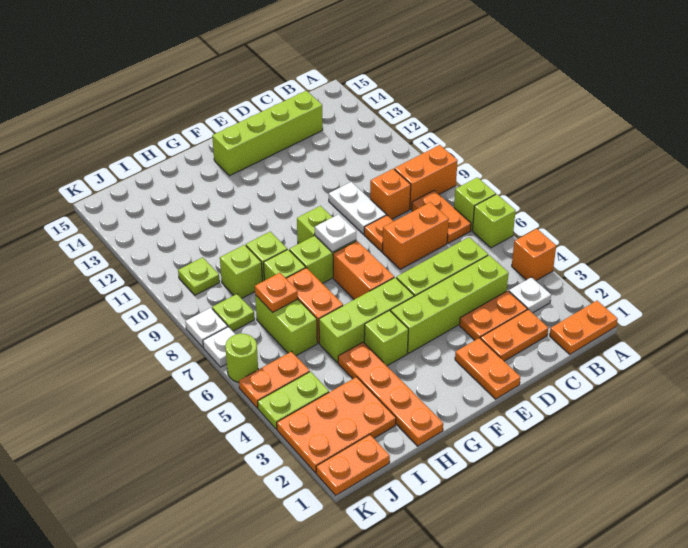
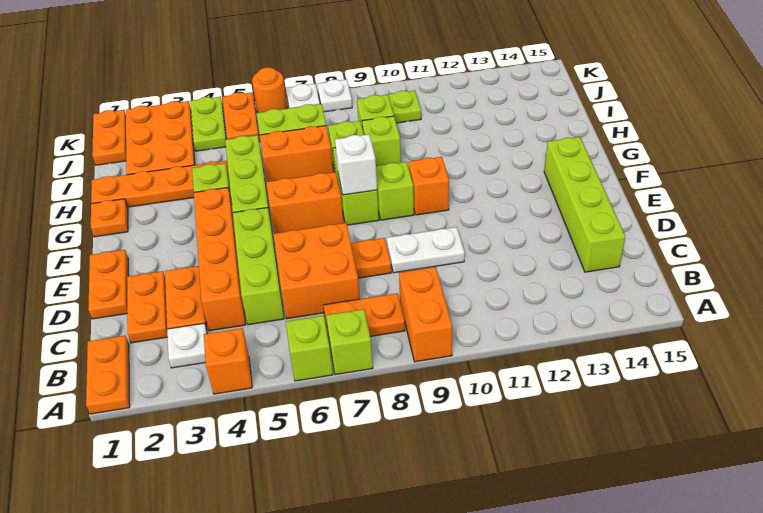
lime 1x4 brick [391,255,509,353] -> orange 1x4 brick [194,188,246,331]
orange 1x2 brick [383,202,449,269] -> orange 2x2 brick [273,223,360,319]
orange 1x1 brick [370,169,411,219] -> orange 1x1 brick moved to [409,157,449,215]
orange 1x2 plate [455,338,520,399] -> orange 1x2 plate turned to [88,250,128,319]
white 1x1 plate [315,214,356,252] -> white 1x1 brick [335,134,377,195]
orange 1x1 plate [255,273,298,312] -> orange 1x1 plate moved to [91,199,128,237]
lime 1x1 plate [212,294,255,331] -> none
lime 1x1 round brick [225,333,258,382] -> orange 1x1 round brick [252,67,287,113]

